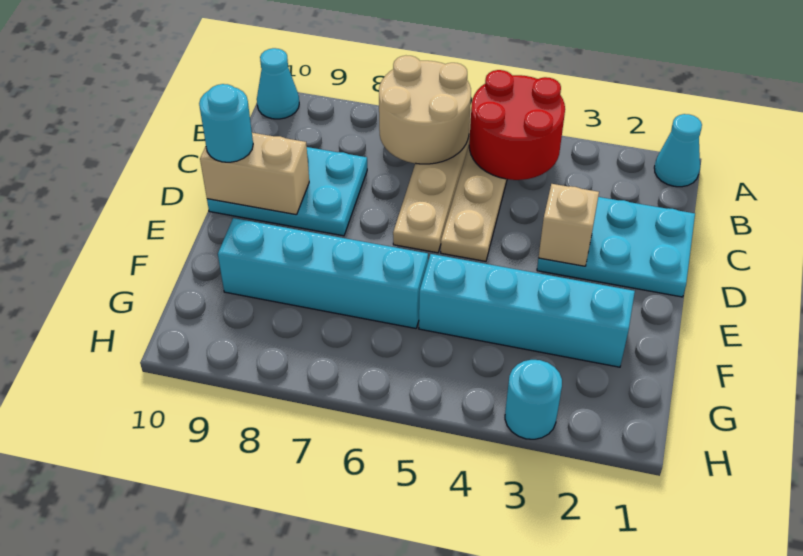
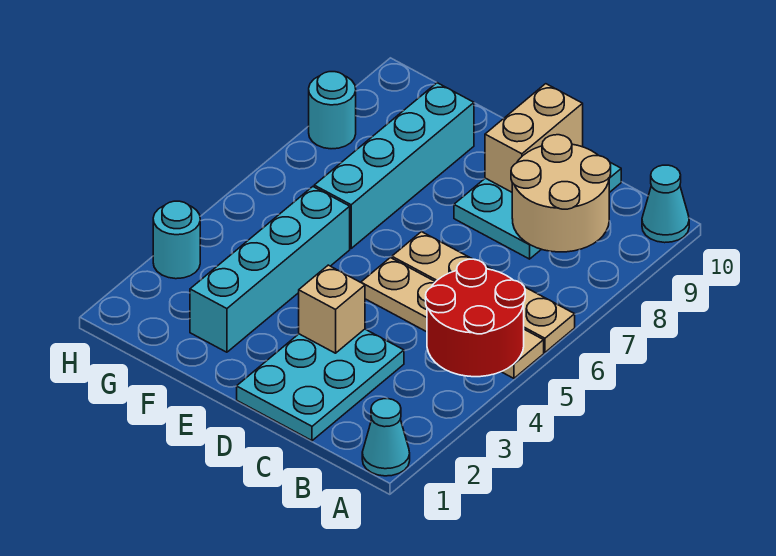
tan 2x2 round brick [379,56,471,164] -> tan 2x2 round brick moved to [511,135,611,252]
cyan 1x1 round brick [199,84,253,162] -> cyan 1x1 round brick moved to [309,72,356,149]

